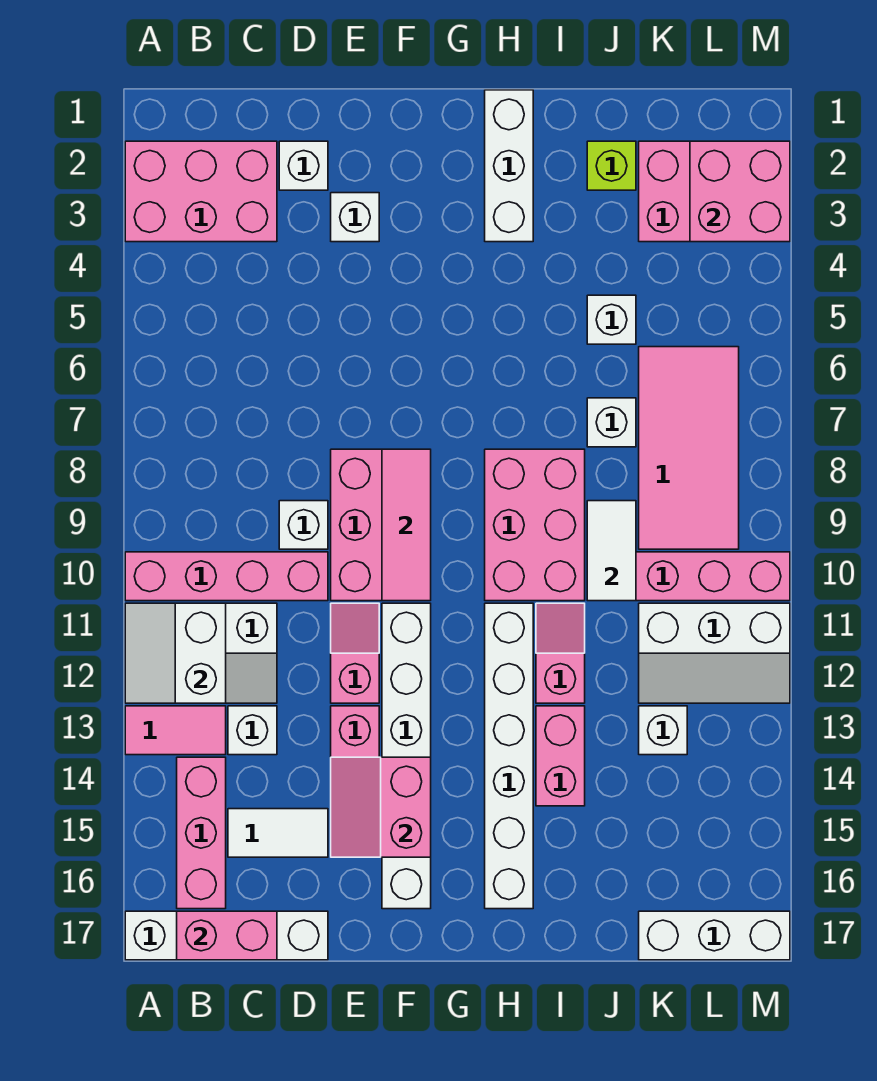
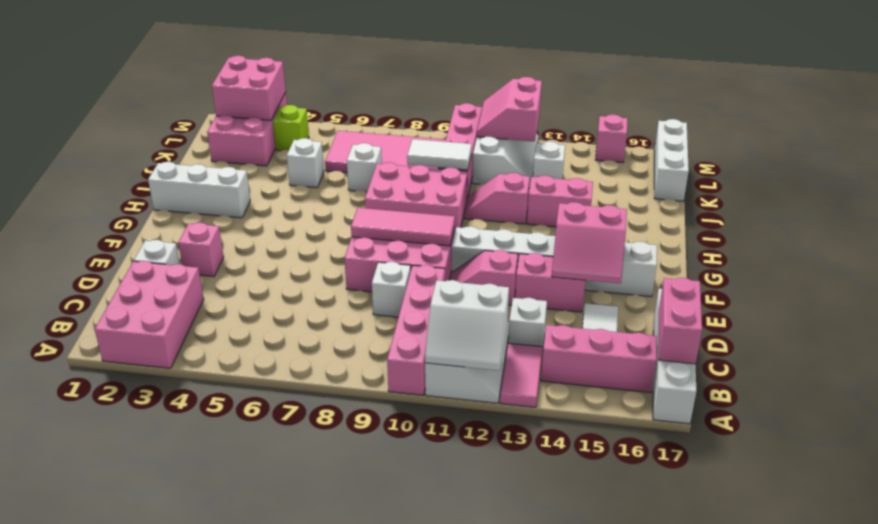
white 1x1 brick [331,193,379,242] -> pink 1x1 brick [178,223,224,277]
white 1x6 brick [485,603,533,909] -> none
lime 1x1 brick [587,141,636,190] -> lime 1x1 brick moved to [273,105,309,151]
none -> pink 2x2 slope [477,77,542,142]
none -> pink 1x1 brick [596,115,628,163]

